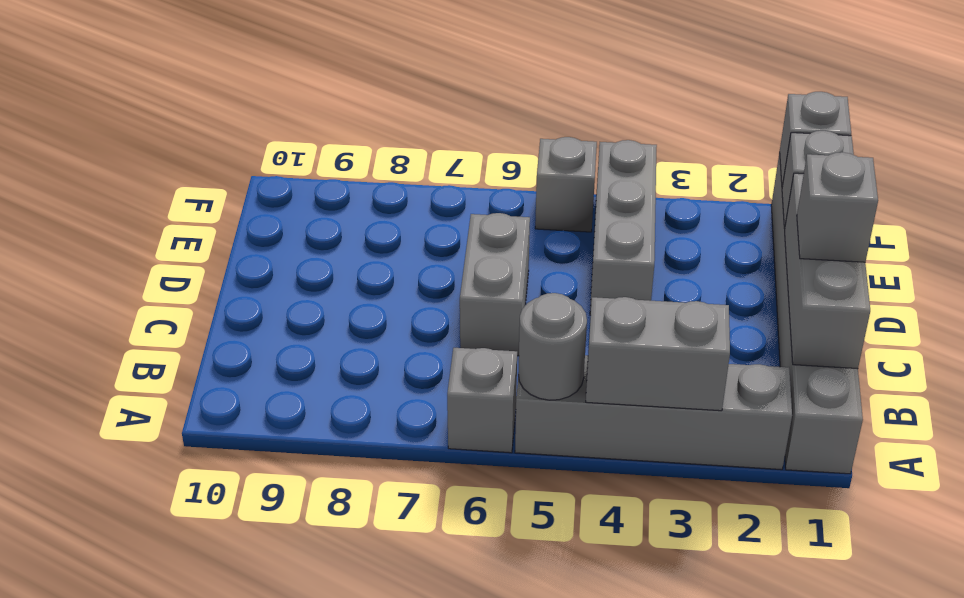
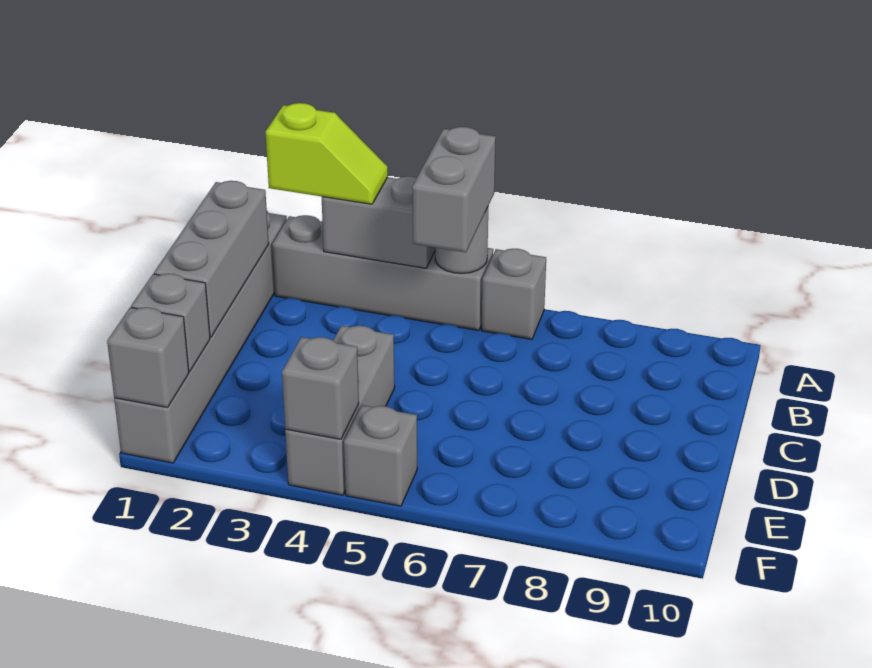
none -> lime 1x2 slope [265,103,388,204]
grey 1x1 brick [797,152,878,262] -> grey 1x1 brick moved to [282,337,359,439]
grey 1x2 brick [460,213,530,356] -> grey 1x2 brick moved to [412,127,496,252]

